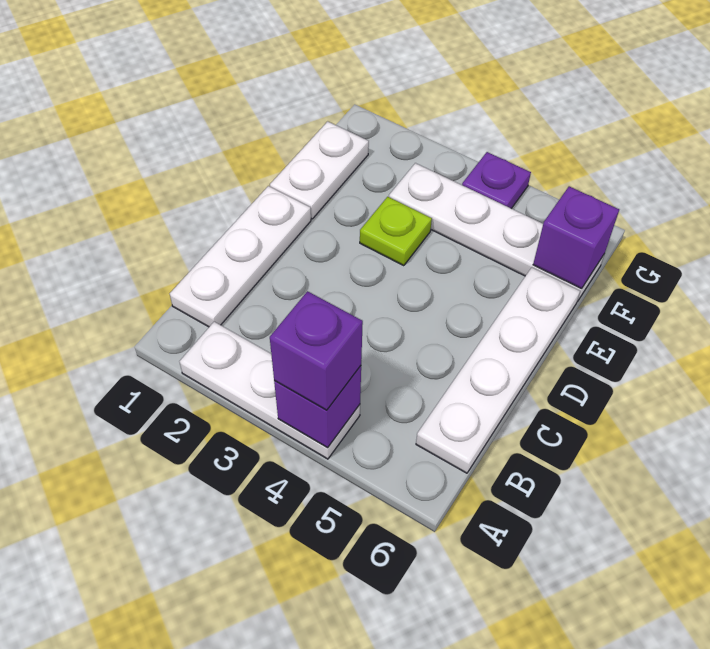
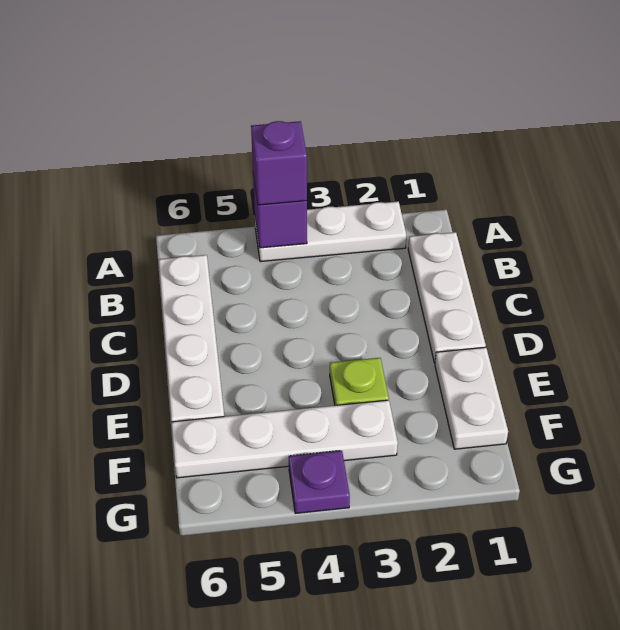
purple 1x1 brick [533,186,619,289] -> none

